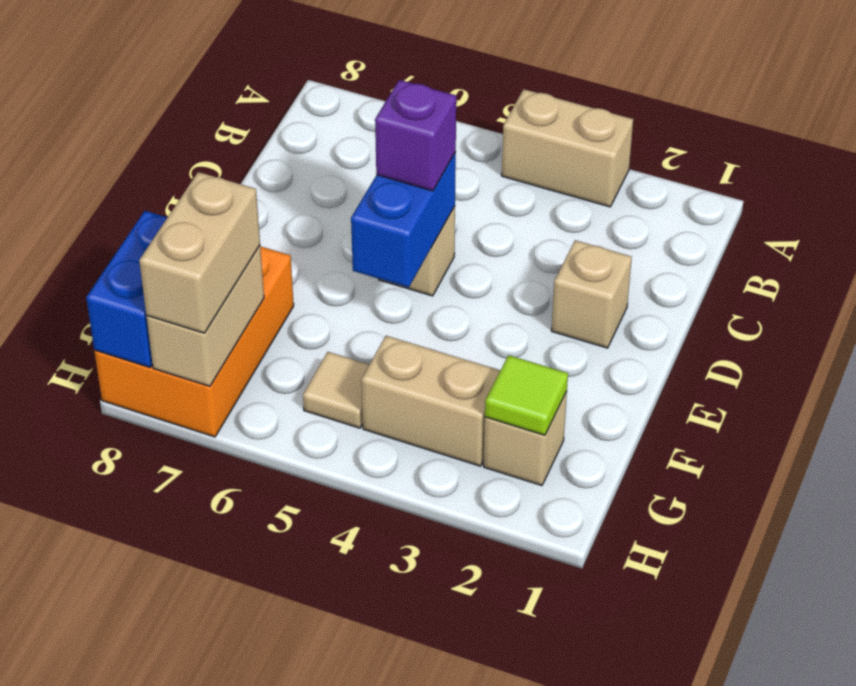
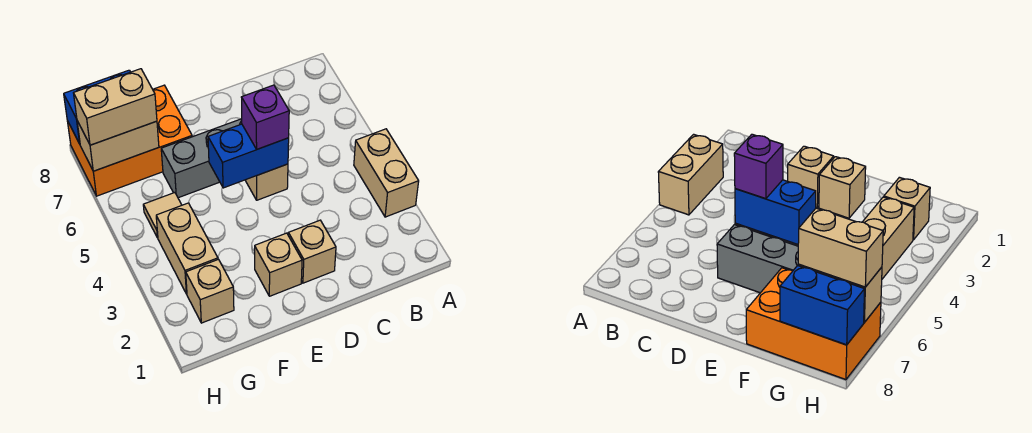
none -> grey 1x3 brick [161,119,242,198]
none -> tan 1x1 brick [255,233,302,296]
lime 1x1 tile [485,355,568,435] -> none

